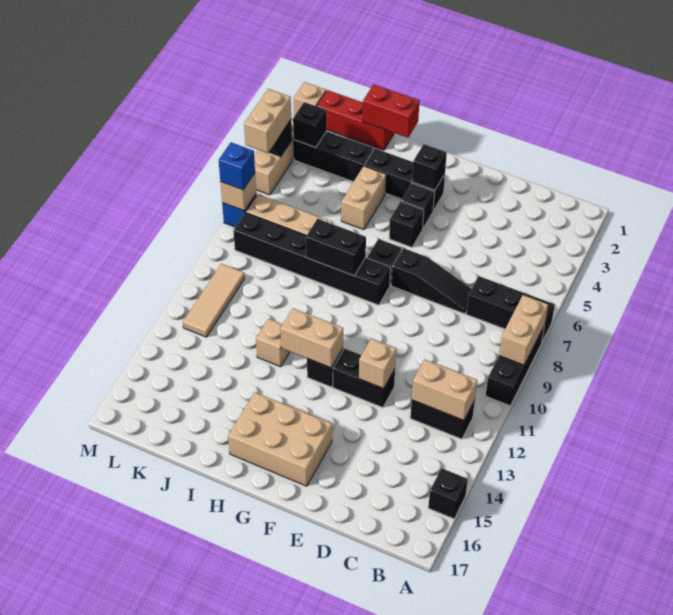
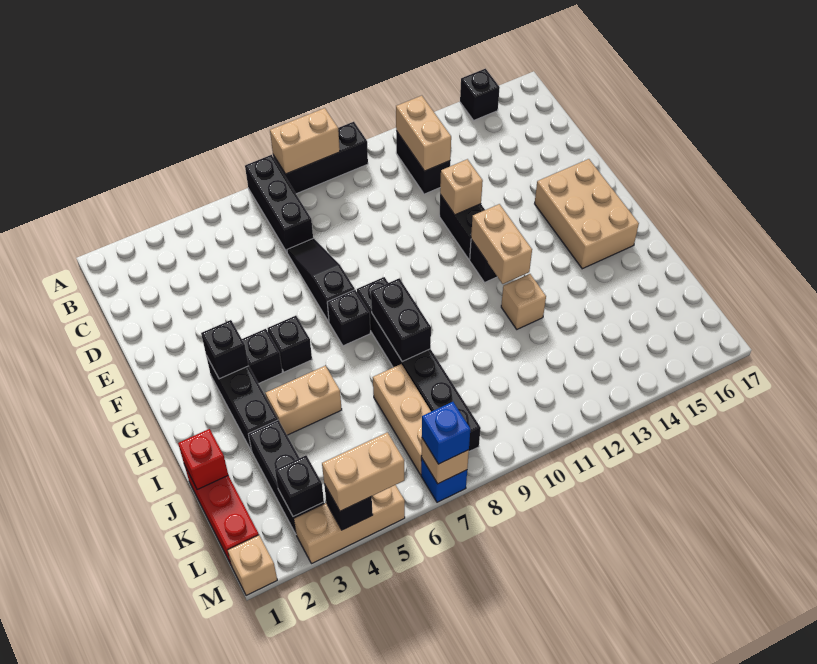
red 1x2 brick [363,84,419,138] -> red 1x1 brick [178,429,228,490]
tan 1x3 tile [183,264,244,337] -> none

